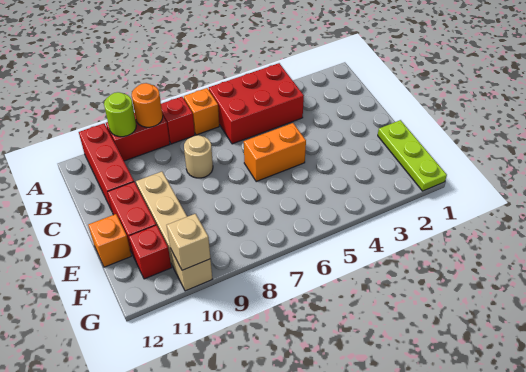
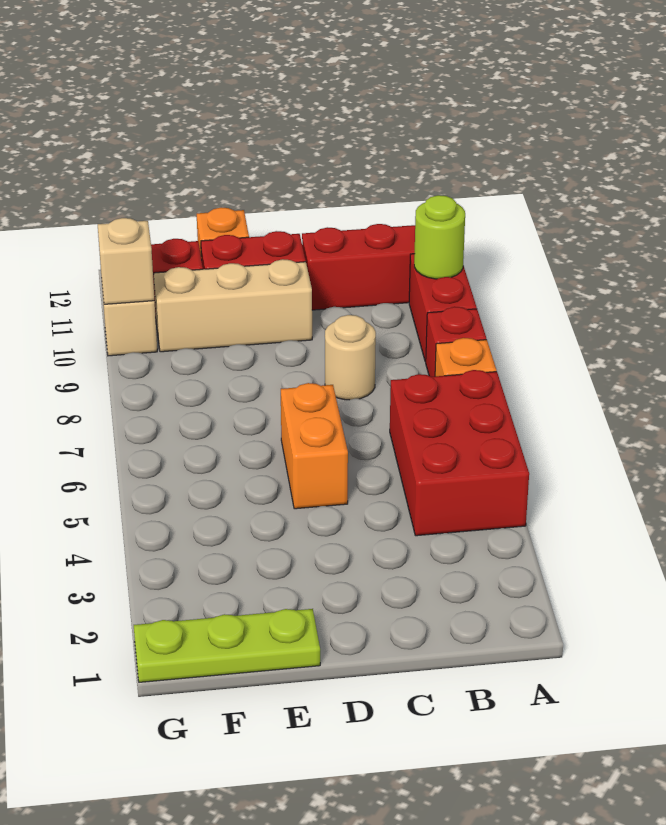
orange 1x1 round brick [132,83,163,127] -> none

